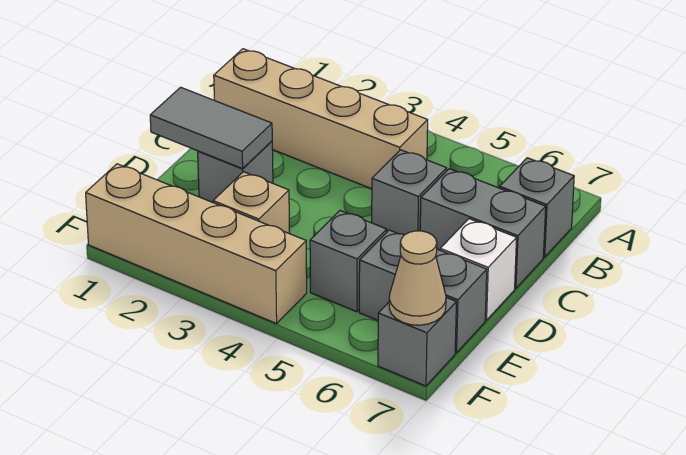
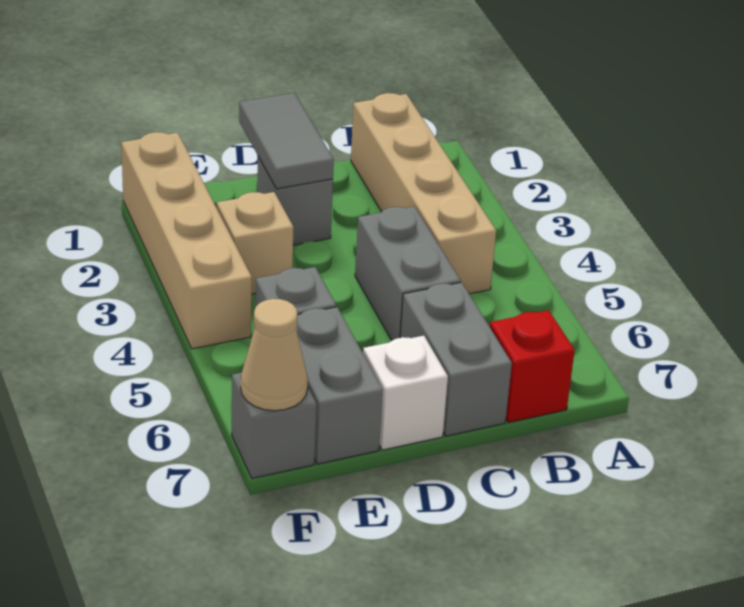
grey 1x1 brick [500,158,574,257] -> red 1x1 brick [490,310,575,423]
grey 1x1 brick [372,150,447,235] -> grey 1x2 brick [355,206,461,341]

